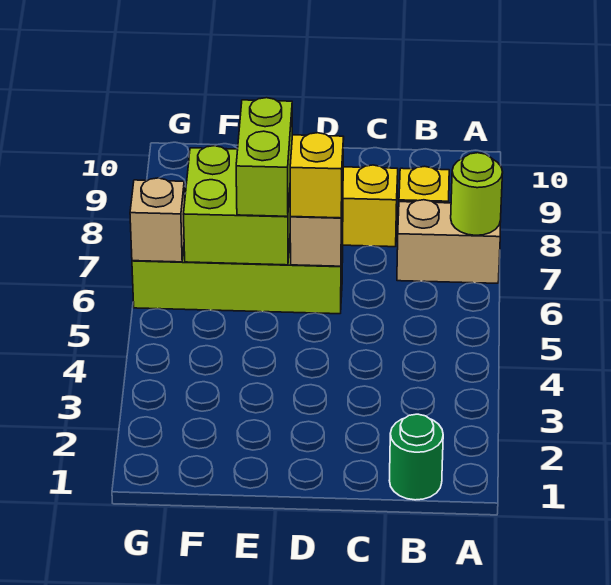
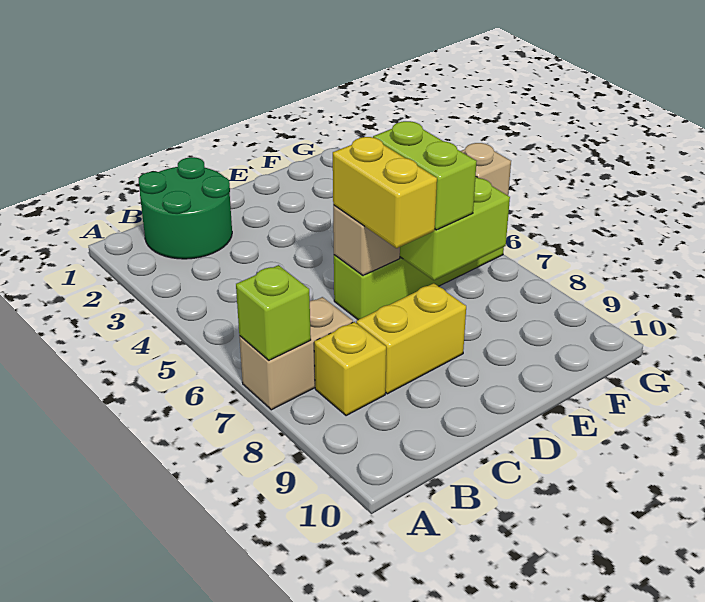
lime 1x1 round brick [451,153,503,235] -> lime 1x1 brick [236,265,311,360]
green 1x1 round brick [389,414,443,500] -> green 2x2 round brick [139,157,232,259]
yellow 1x1 brick [290,133,344,218] -> yellow 1x2 brick [333,137,437,248]

